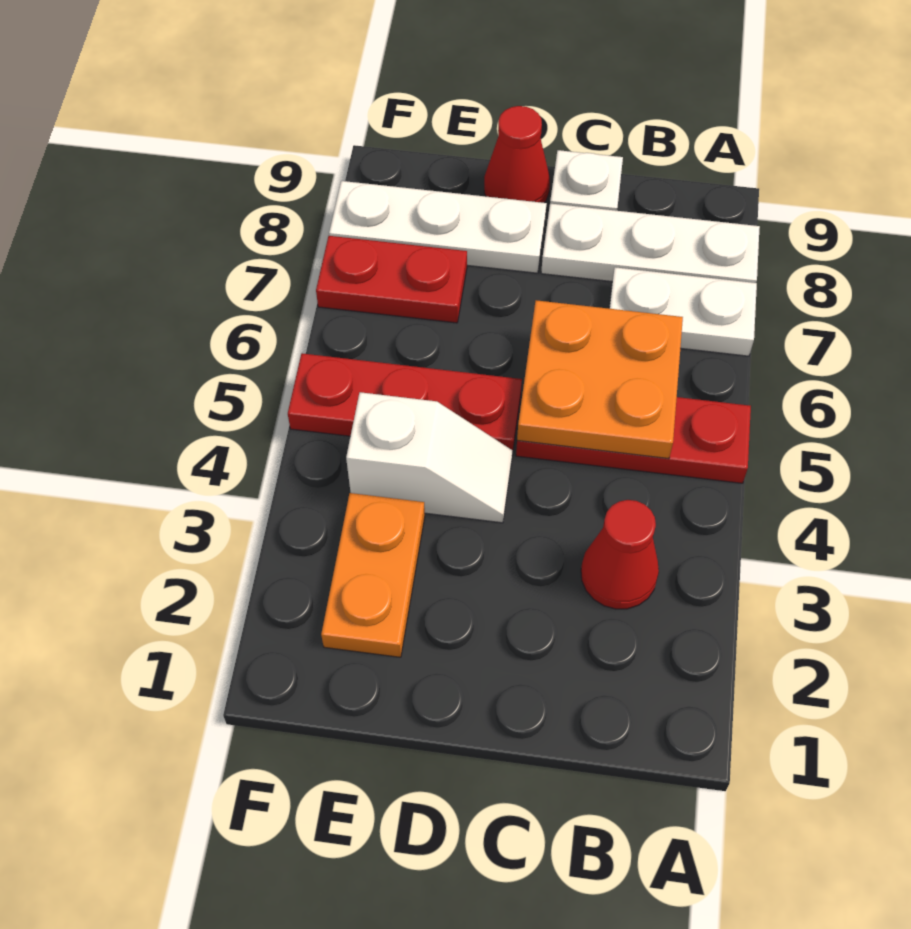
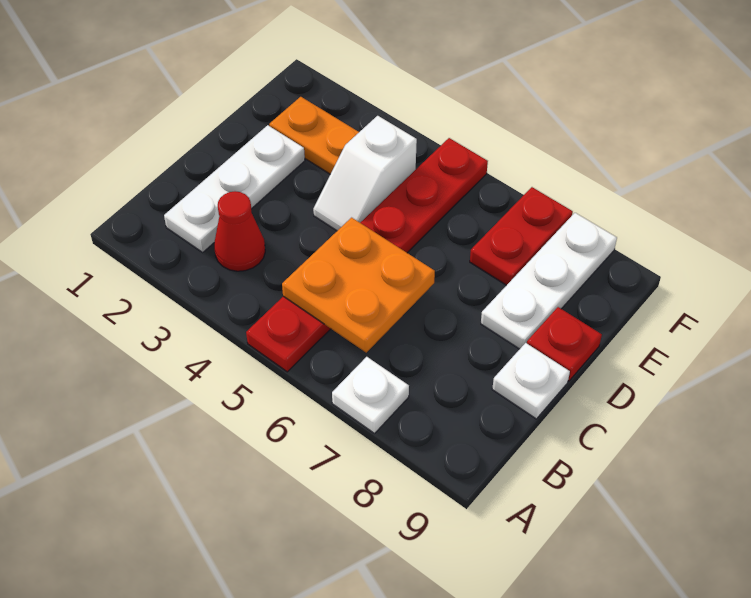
white 1x2 plate [609,267,757,356] -> white 1x1 plate [332,357,409,433]
white 1x3 plate [541,204,760,283] -> white 1x3 plate moved to [164,125,305,252]
red 1x1 cone [484,106,550,203] -> red 1x1 plate [527,307,602,381]

